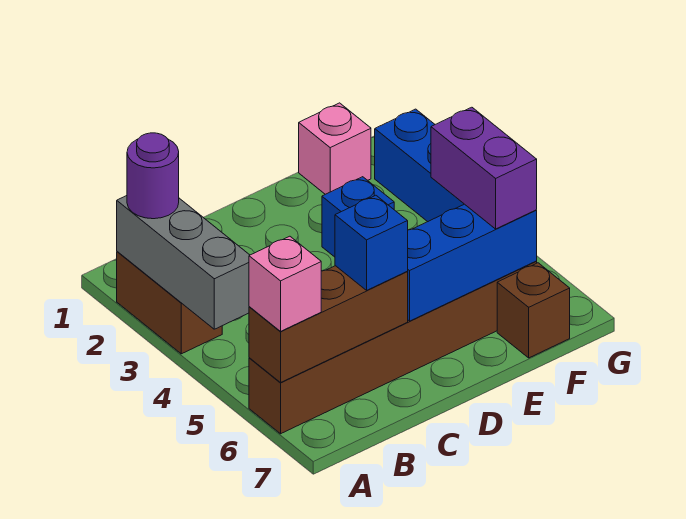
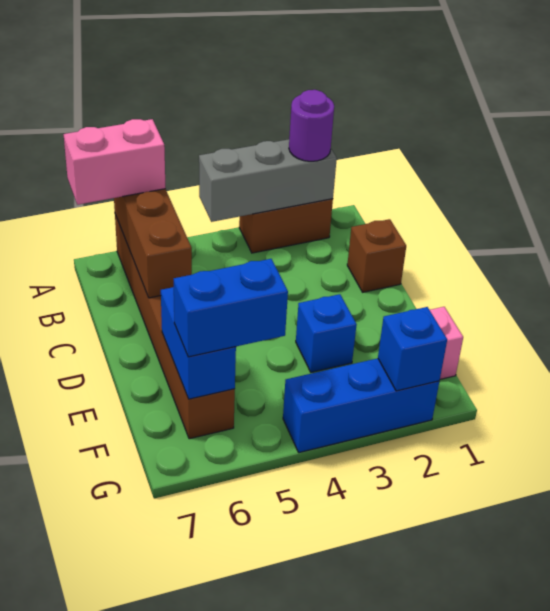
pink 1x1 brick [249,236,321,331] -> pink 1x2 brick [64,119,166,205]
blue 1x1 brick [335,195,408,290] -> blue 1x1 brick moved to [378,307,447,391]
blue 1x3 brick [407,204,537,321] -> blue 1x2 brick [161,287,236,399]
purple 1x2 brick [431,107,537,229] -> blue 1x2 brick [174,259,288,357]
brown 1x1 brick [497,263,570,358] -> brown 1x1 brick moved to [347,219,406,292]

